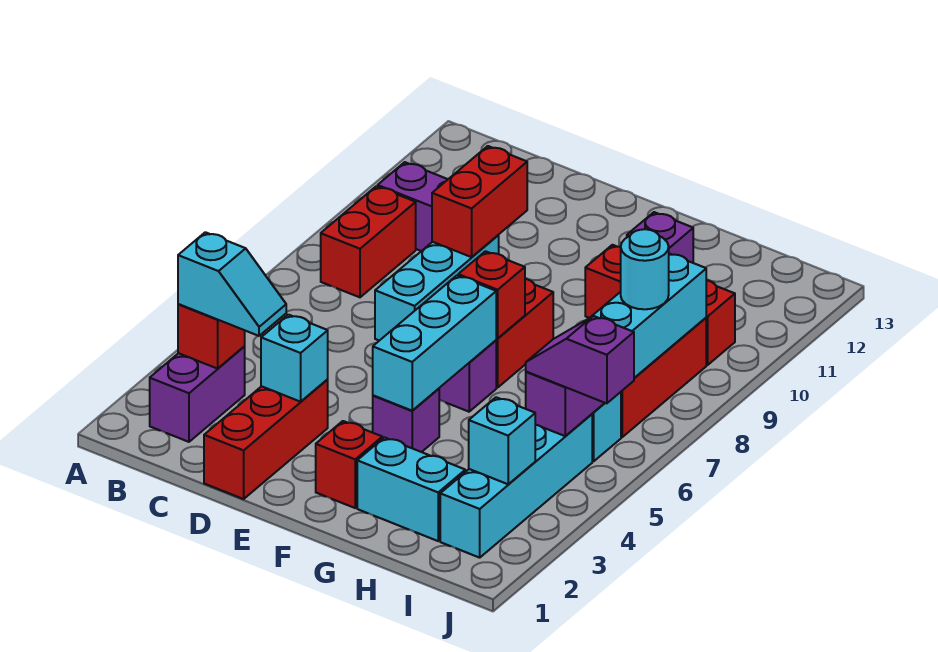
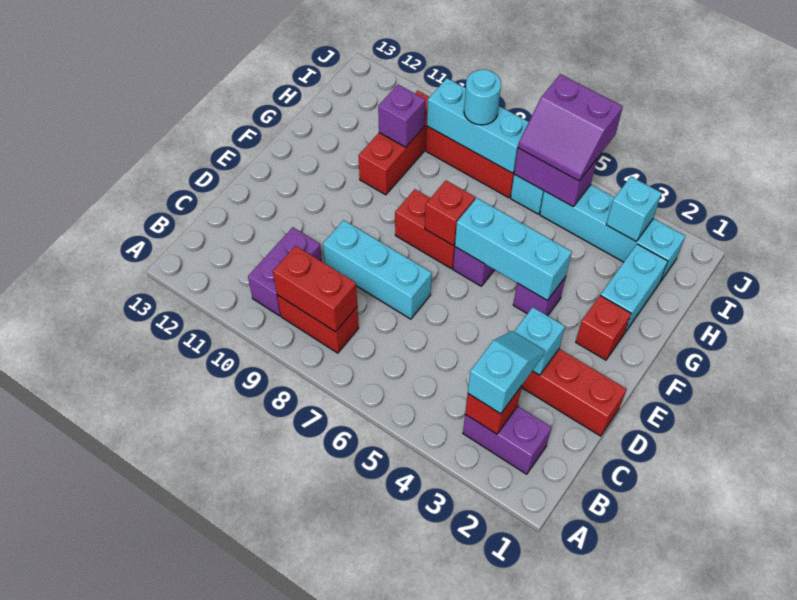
red 1x2 brick [432,146,527,257] -> red 1x2 brick moved to [273,246,357,332]
purple 1x2 slope [526,316,634,403] -> purple 2x2 slope [518,74,623,181]

